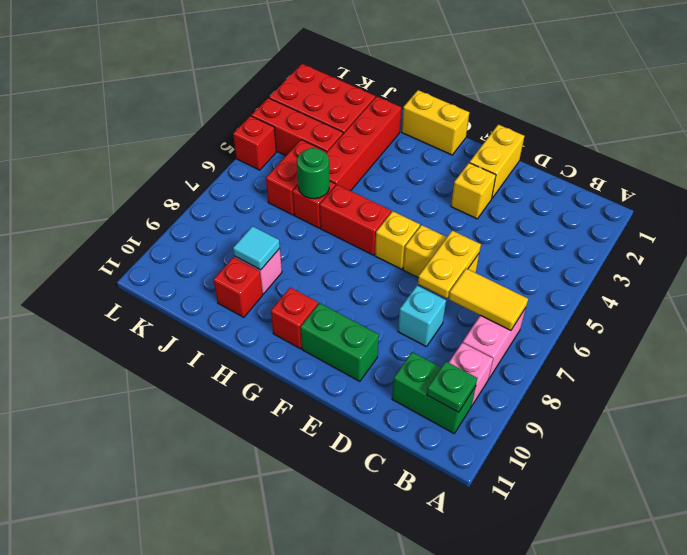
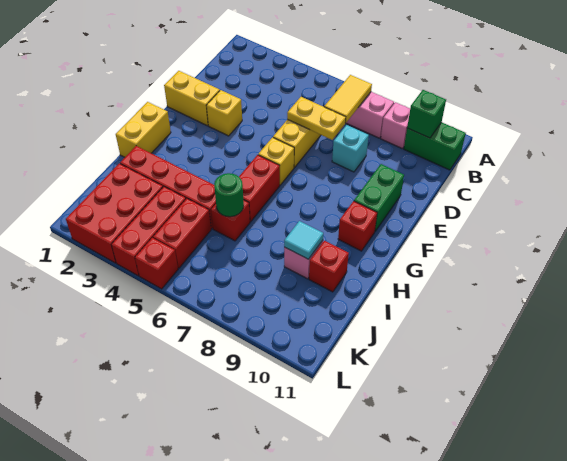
green 1x2 brick [392,352,476,433] -> green 1x2 brick turned to [404,122,466,170]
green 1x1 plate [427,361,477,412] -> green 1x1 brick [407,90,446,138]
red 1x2 brick [266,140,326,215] -> red 1x2 brick turned to [153,199,211,268]

